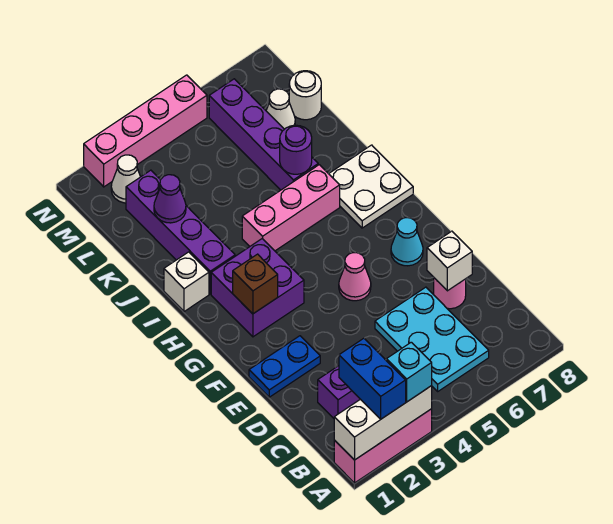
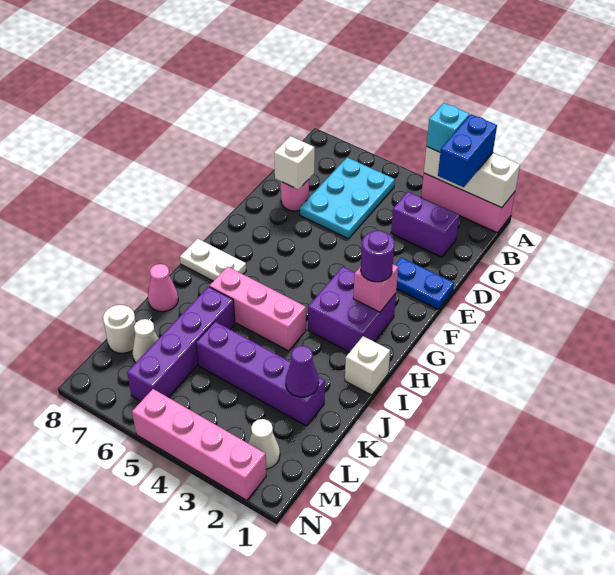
pink 1x1 cone [339,253,371,301] -> pink 1x1 cone moved to [148,264,178,312]
cyan 1x1 cone [391,218,423,266] -> none
brown 1x1 brick [233,254,278,314] -> pink 1x1 brick [353,264,398,312]
white 2x2 plate [329,145,413,228] -> white 1x2 plate [180,239,246,281]
purple 1x4 brick [126,170,235,294] -> purple 1x4 brick turned to [196,322,325,426]
purple 1x1 round brick [280,125,312,174] -> purple 1x1 round brick moved to [361,230,395,282]

